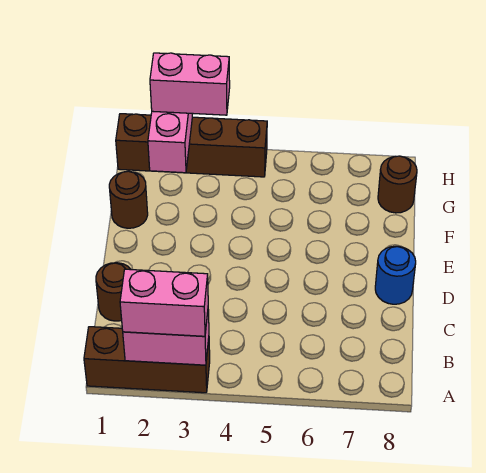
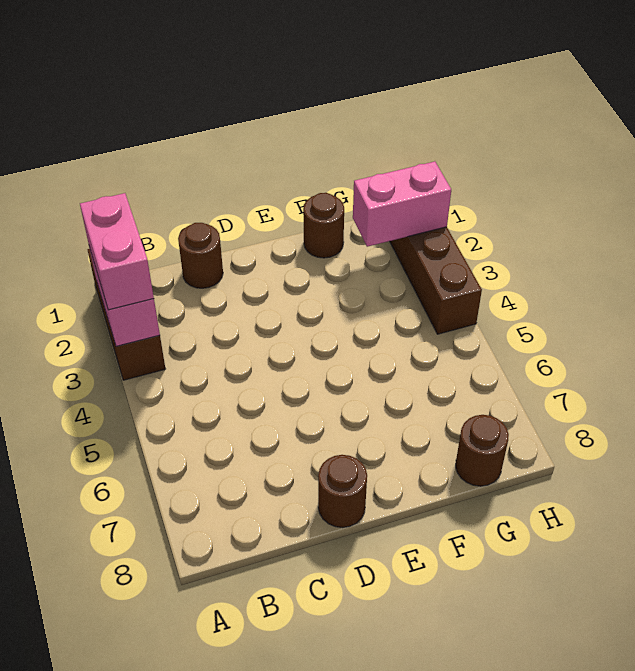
blue 1x1 round brick [375,246,416,304] -> brown 1x1 round brick [318,455,367,527]
pink 1x2 brick [150,53,230,115] -> none

